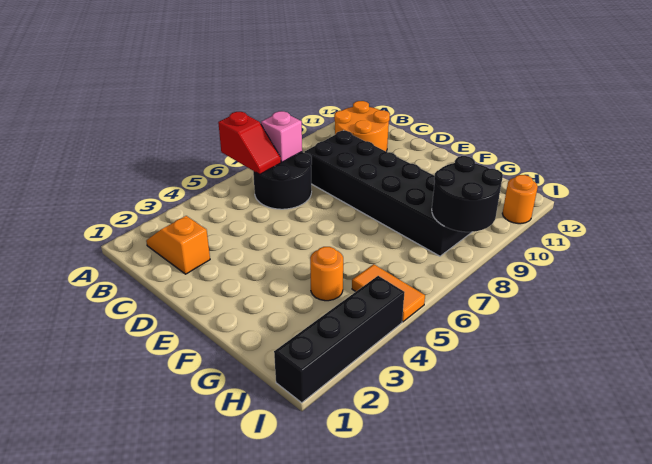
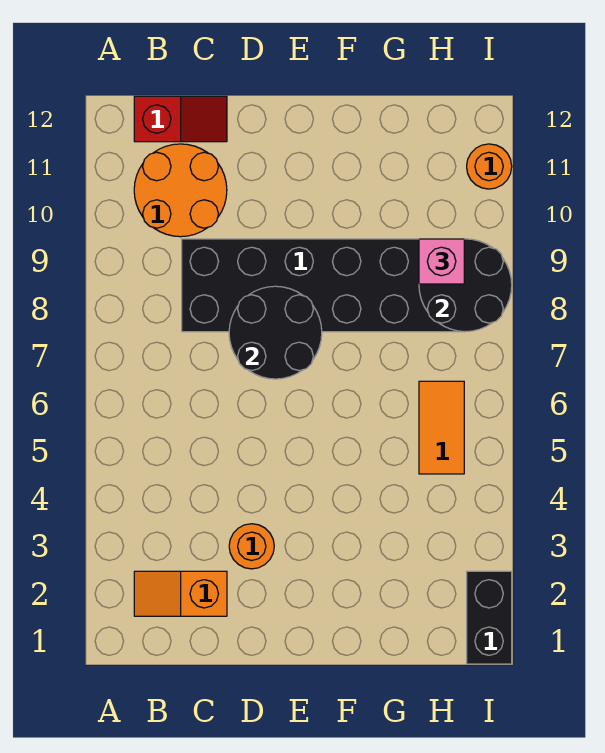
red 1x2 slope [218,112,281,174] -> red 1x2 slope moved to [134,96,227,142]
black 2x2 round brick [253,152,312,209] -> black 2x2 round brick moved to [229,286,322,379]
pink 1x1 brick [261,111,302,162] -> pink 1x1 brick moved to [419,239,464,284]
orange 1x1 round brick [310,247,343,301] -> orange 1x1 round brick moved to [229,524,274,569]
orange 1x2 tile [352,264,425,322] -> orange 1x2 tile turned to [419,381,464,474]
black 1x4 brick [274,276,405,403] -> black 1x2 brick [467,571,512,664]

